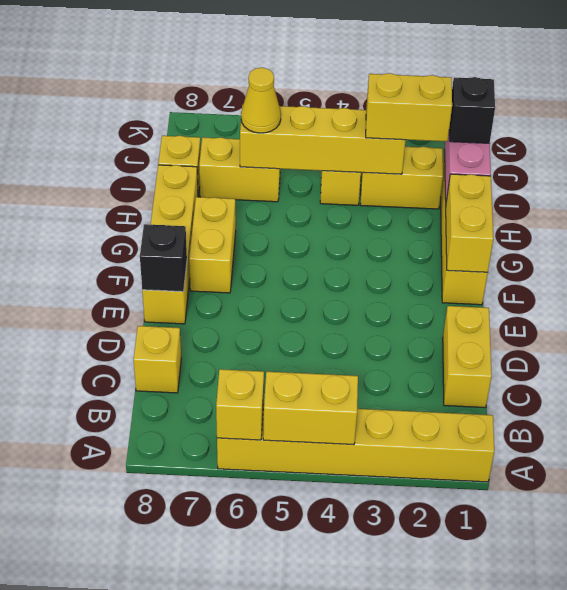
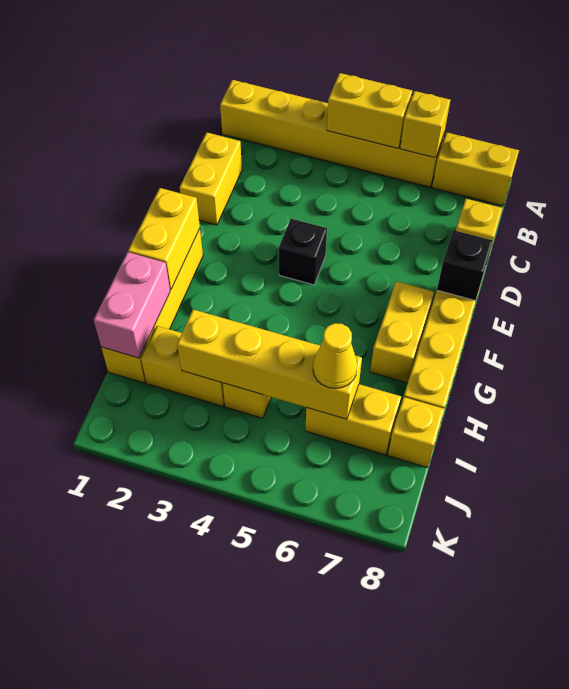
black 1x1 brick [449,77,495,143] -> black 1x1 brick moved to [279,219,327,285]
yellow 1x2 brick [366,73,452,142] -> yellow 1x2 brick moved to [432,133,519,206]

